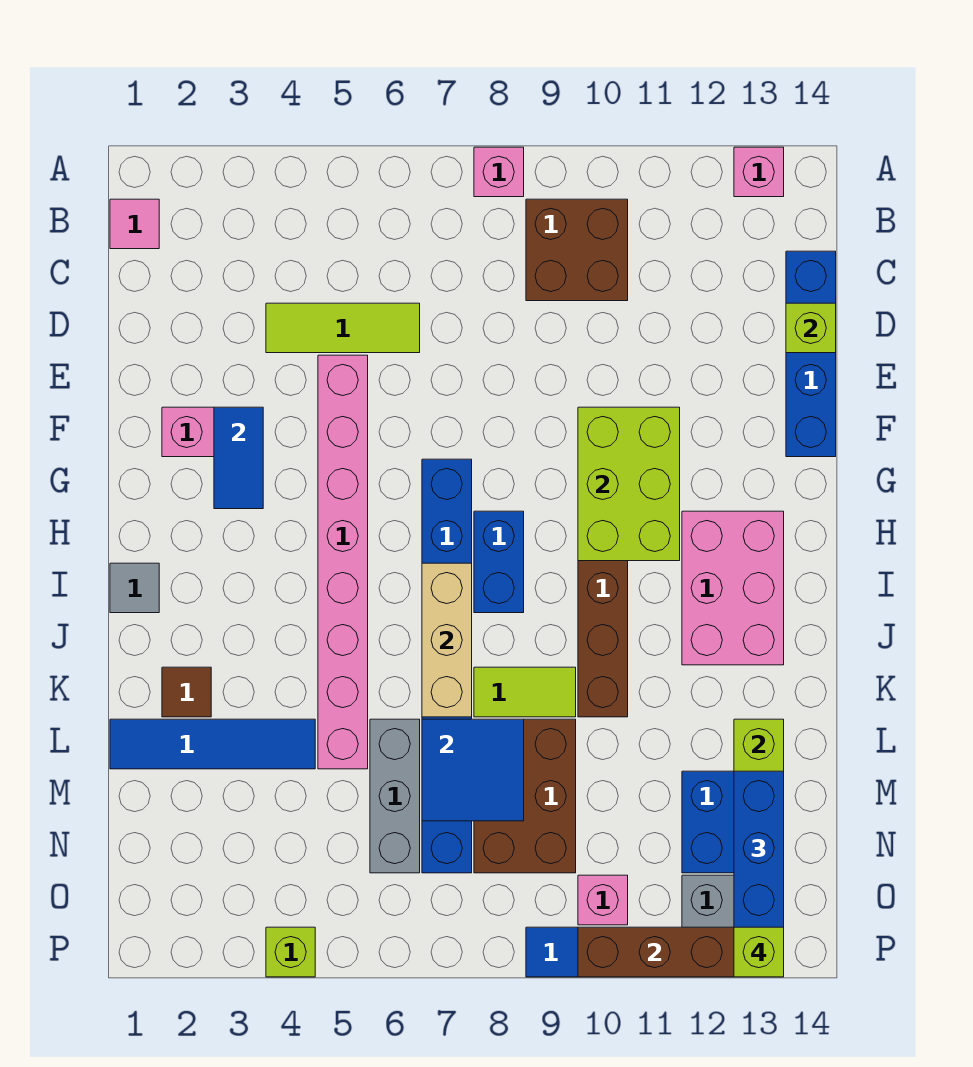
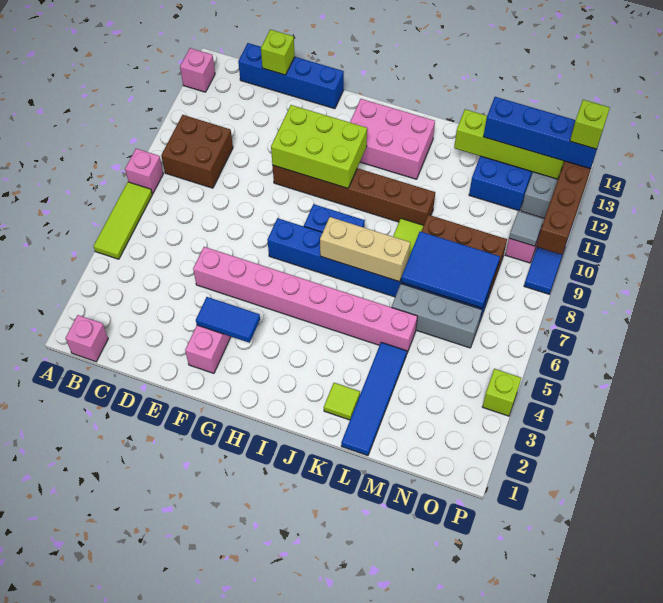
pink 1x1 tile [110,199,159,249] -> pink 1x1 brick [65,315,108,362]
lime 1x3 tile [266,303,420,353] -> lime 1x3 tile moved to [94,182,152,259]
grey 1x1 tile [110,563,159,613] -> grey 1x1 tile moved to [509,211,544,246]
brown 1x1 tile [162,667,211,717] -> lime 1x1 tile [324,383,360,420]
blue 2x2 tile [422,719,524,821] -> blue 2x3 tile [401,232,500,308]

